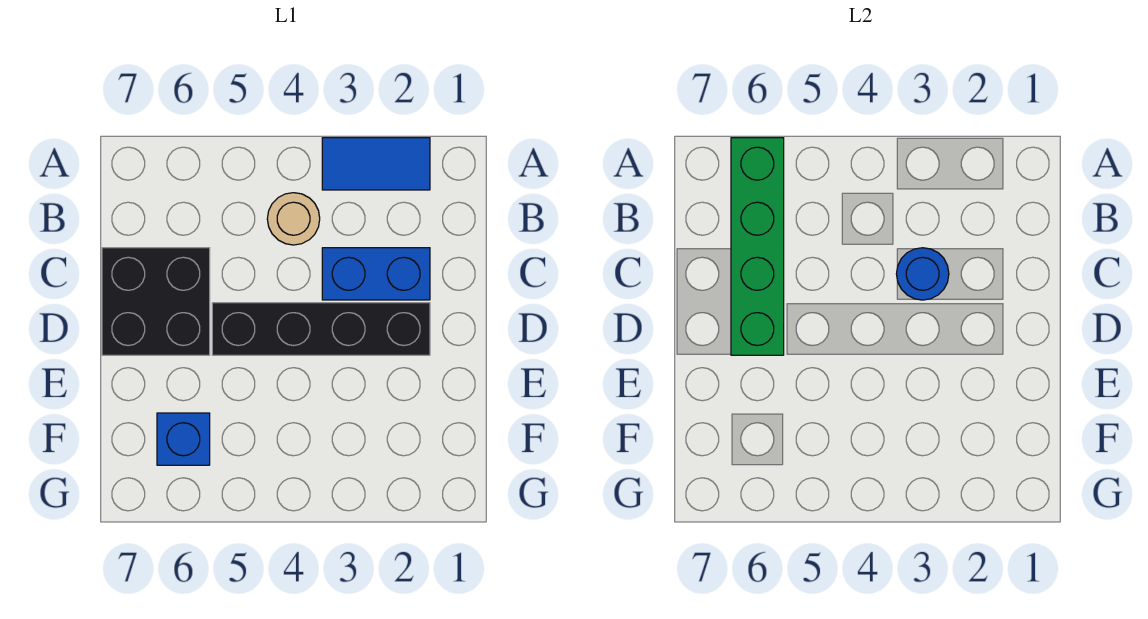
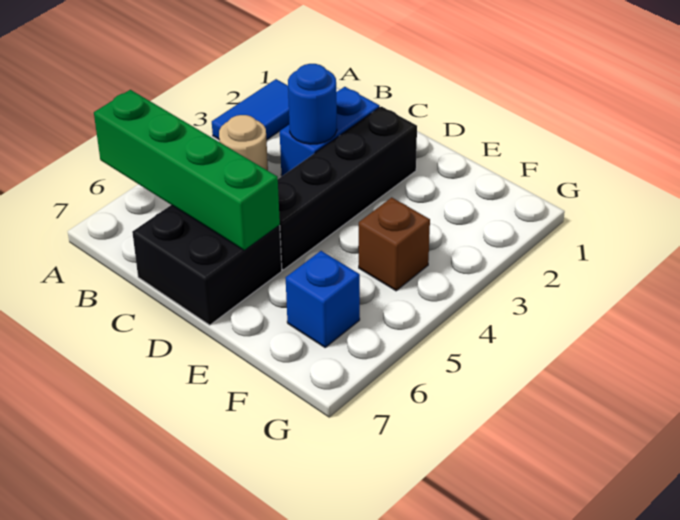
none -> brown 1x1 brick [359,197,430,291]

